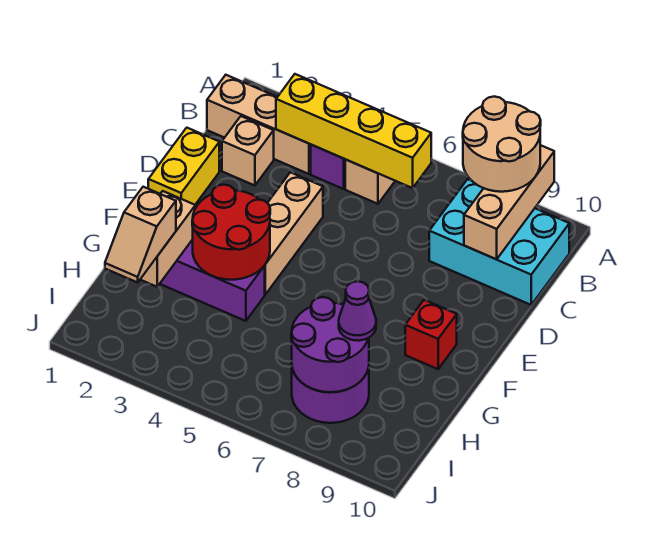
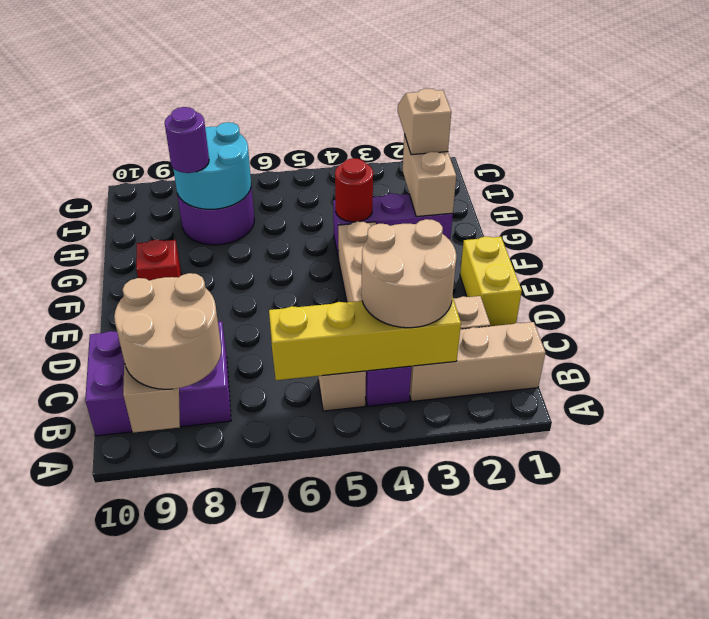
none -> tan 2x2 round brick [361,219,456,328]
cyan 2x3 brick [429,179,569,305] -> purple 2x3 brick [85,321,231,436]
red 2x2 round brick [192,185,270,280] -> red 1x1 round brick [335,158,373,222]
purple 2x2 round brick [291,297,369,392] -> cyan 2x2 round brick [173,122,251,209]
purple 1x1 cone [339,281,376,341] -> purple 1x1 round brick [165,107,209,173]

